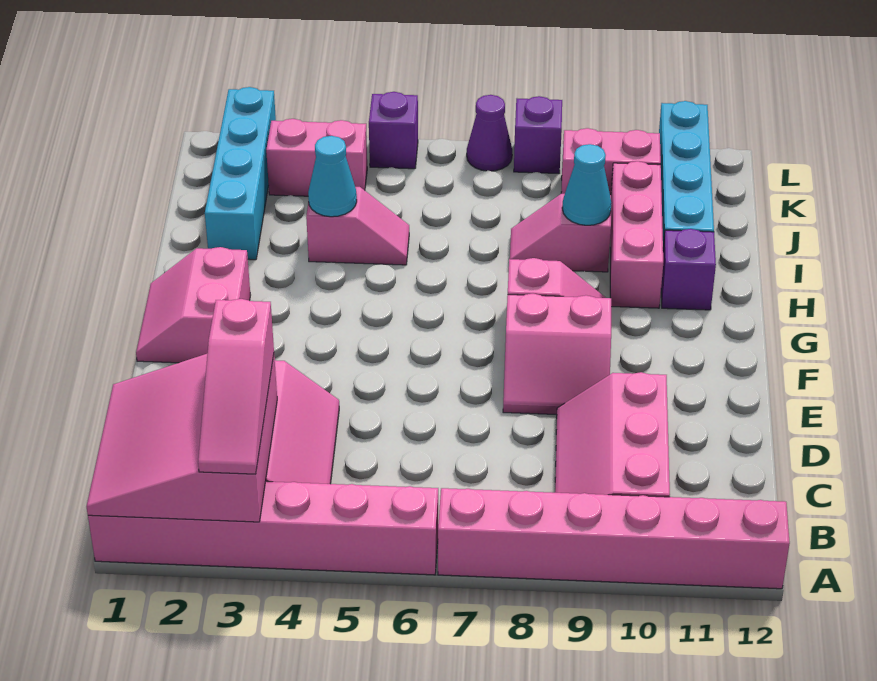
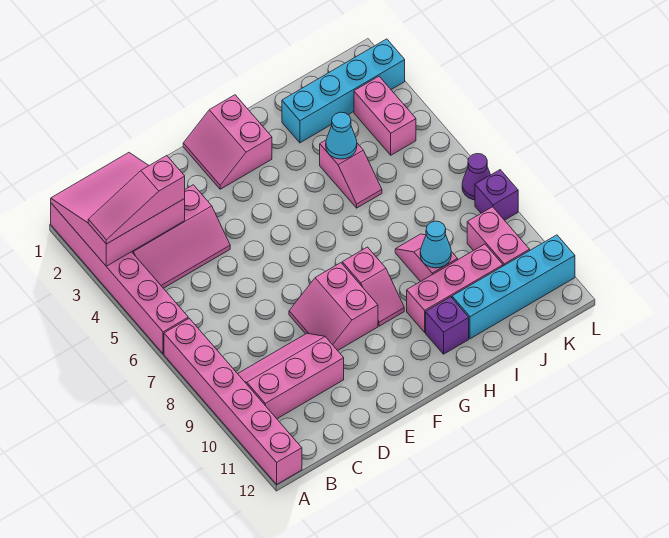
pink 2x2 slope [136,247,250,363] -> pink 2x2 slope turned to [183,95,272,189]
purple 1x1 brick [369,92,418,169] -> none

